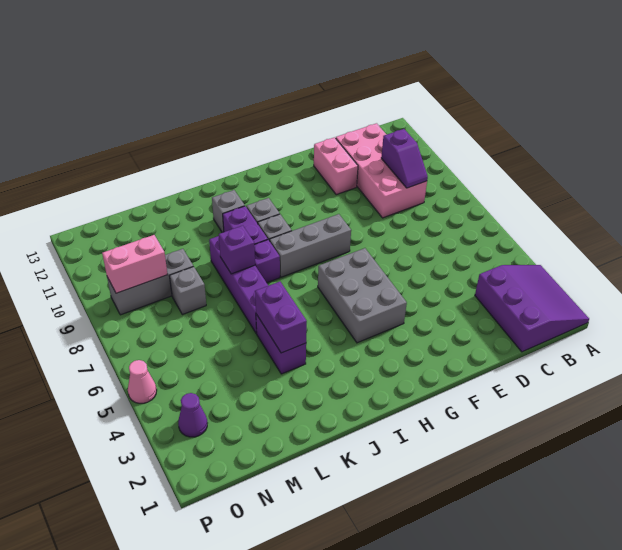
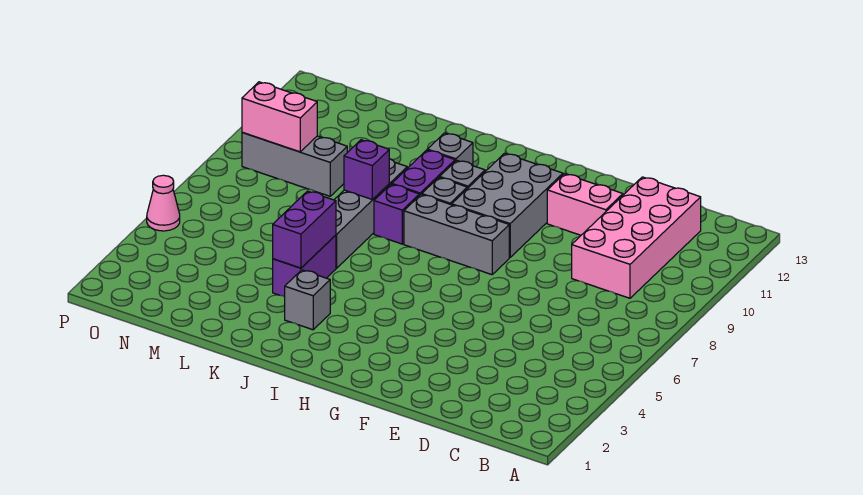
purple 3x3 slope [475,265,589,352] -> none
purple 1x2 slope [381,129,428,188] -> none
pink 1x2 brick [314,137,358,195] -> pink 1x2 brick turned to [547,174,623,235]
grey 2x3 brick [318,248,407,343] -> grey 2x3 brick moved to [452,153,563,257]
purple 1x4 brick [209,236,268,334] -> grey 1x4 brick [334,159,407,268]
grey 1x1 brick [170,267,206,315] -> grey 1x1 brick moved to [285,270,330,330]
purple 1x1 cone [178,393,207,437] -> none

